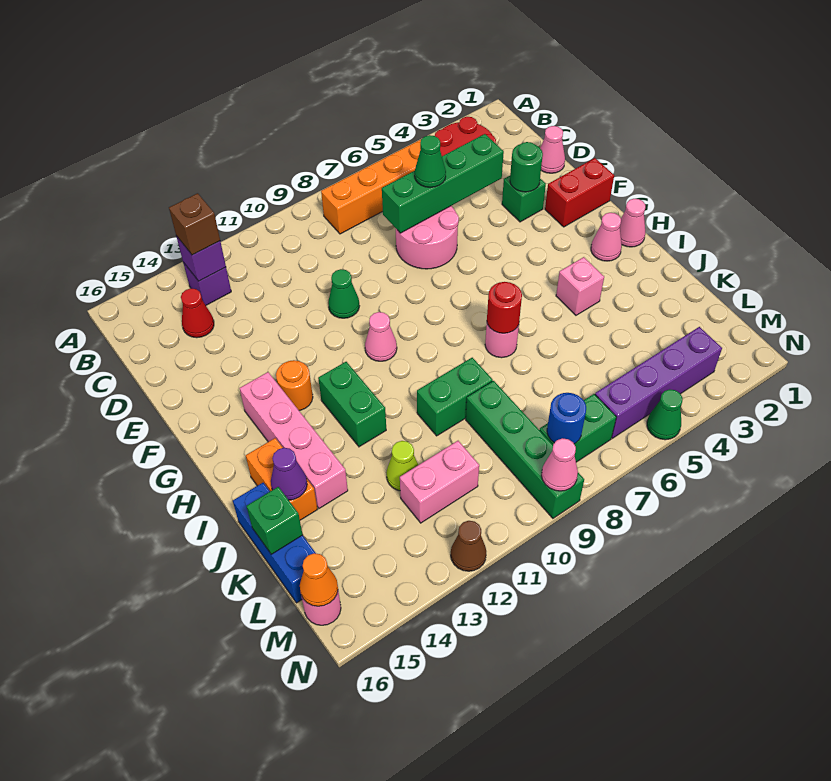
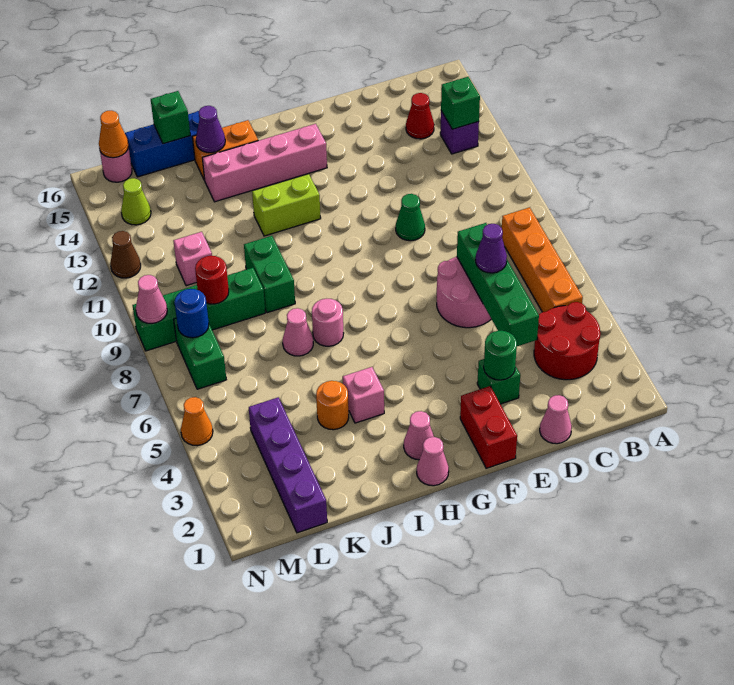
purple 1x1 brick [176,236,226,281] -> green 1x1 brick [441,77,480,129]
brown 1x1 brick [169,193,220,255] -> none
green 1x1 cone [415,135,446,187] -> purple 1x1 cone [476,224,507,273]
pink 1x1 cone [365,312,397,361] -> pink 1x1 cone moved to [283,308,313,356]
orange 1x1 round brick [276,360,313,410] -> orange 1x1 round brick moved to [316,381,349,430]
green 1x2 brick [318,362,386,447] -> lime 1x2 brick [252,174,321,236]
red 1x1 round brick [487,282,522,333] -> red 1x1 round brick moved to [195,256,229,304]
lime 1x1 cone [386,441,418,491] -> lime 1x1 cone moved to [121,178,151,225]
pink 1x2 brick [400,441,479,523] -> pink 1x1 brick [173,232,212,286]
purple 1x4 brick [595,327,722,438] -> purple 1x4 brick moved to [249,397,327,533]
green 1x1 cone [647,389,682,440] -> orange 1x1 cone [181,397,213,446]

